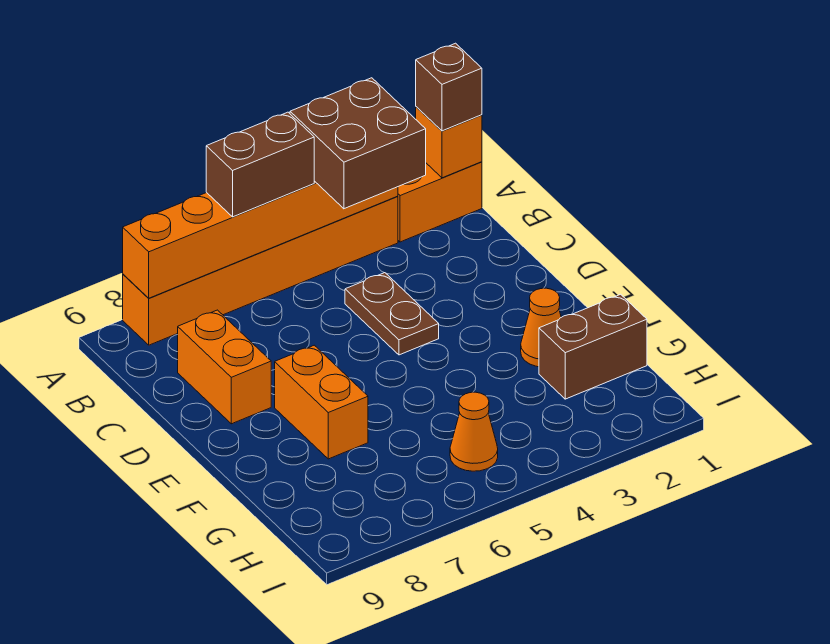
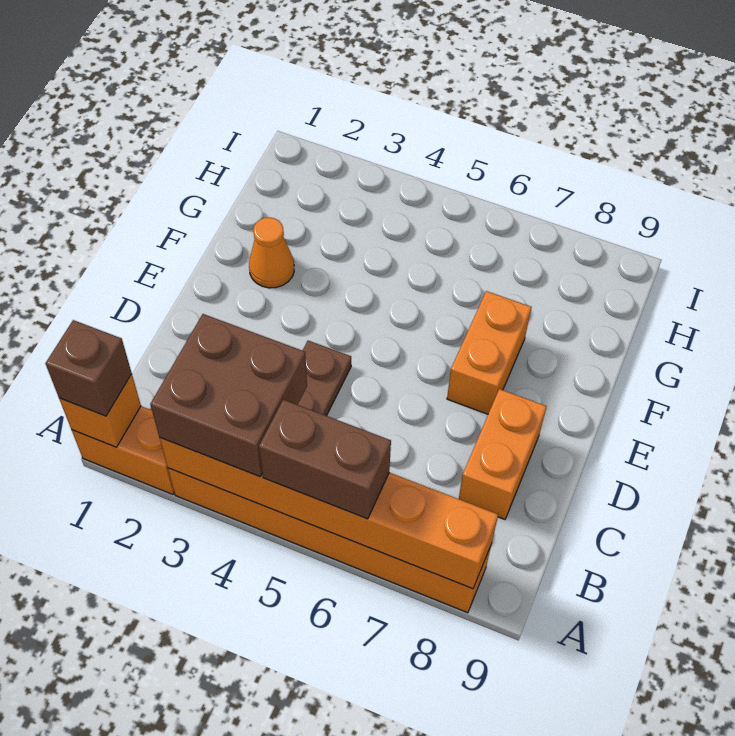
brown 1x2 brick [539,294,647,399] -> none
orange 1x1 cone [450,392,498,471] -> none

